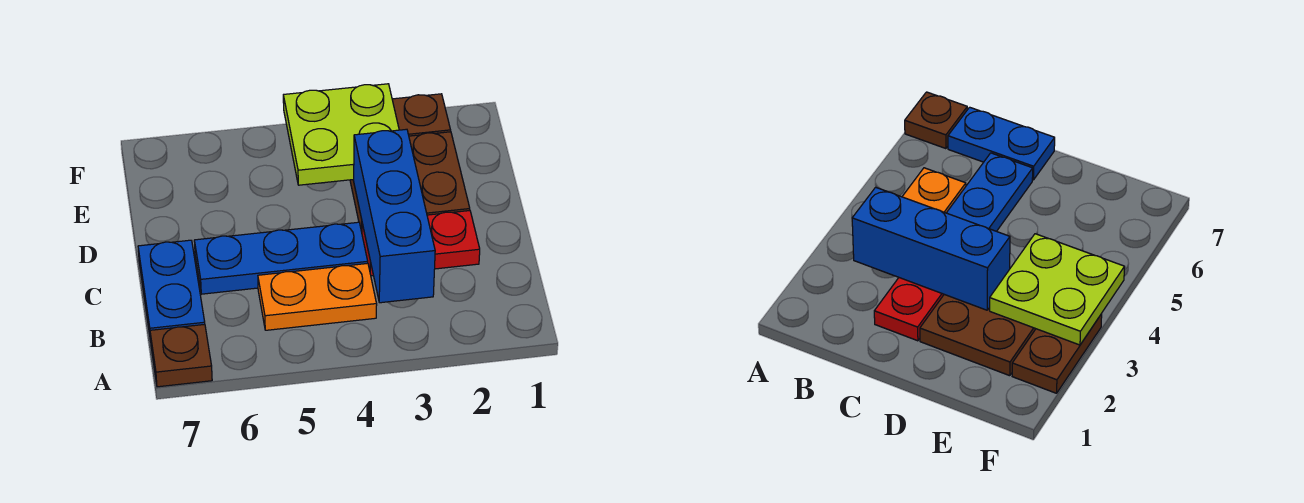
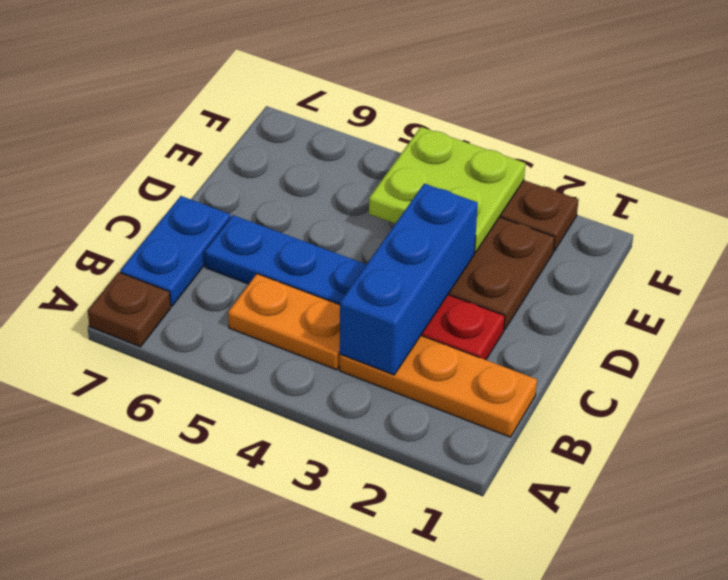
none -> orange 1x3 plate [340,336,537,437]

